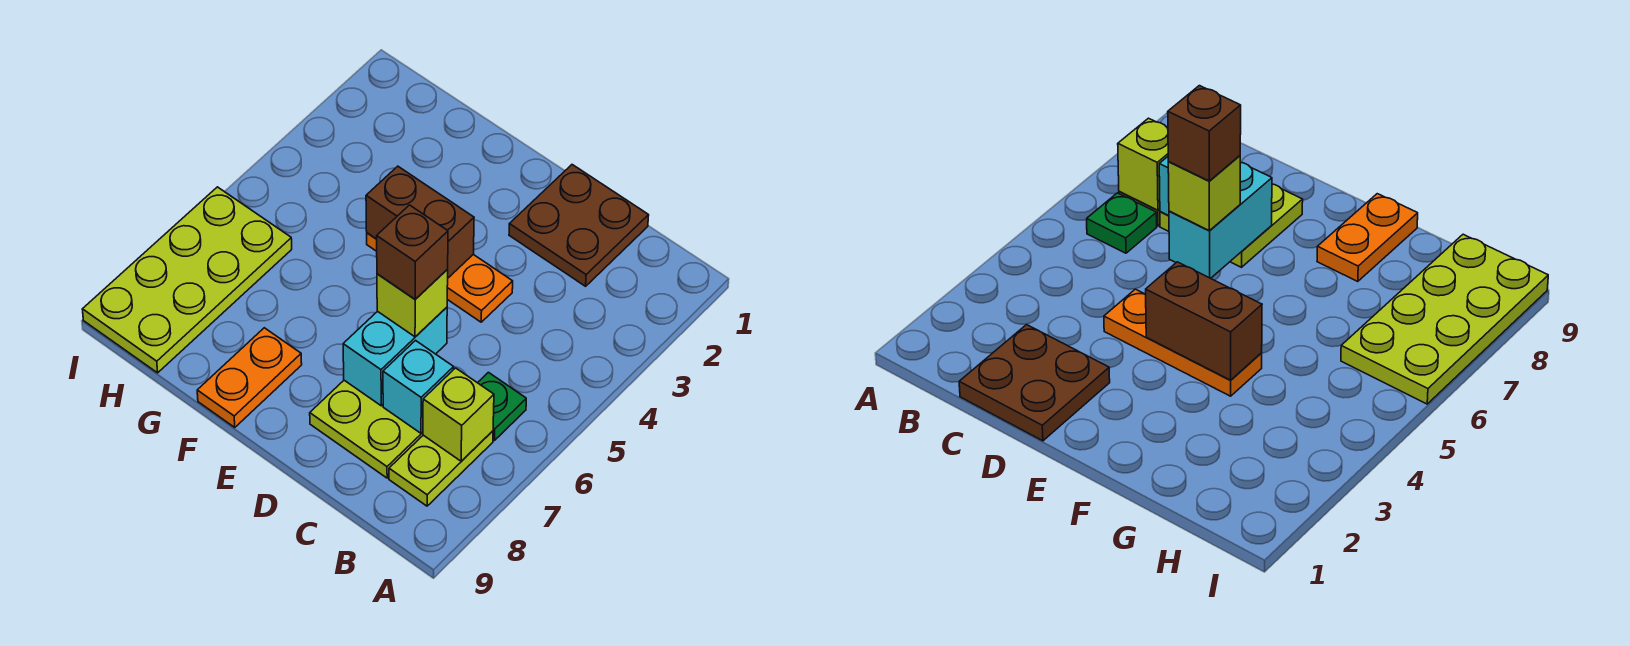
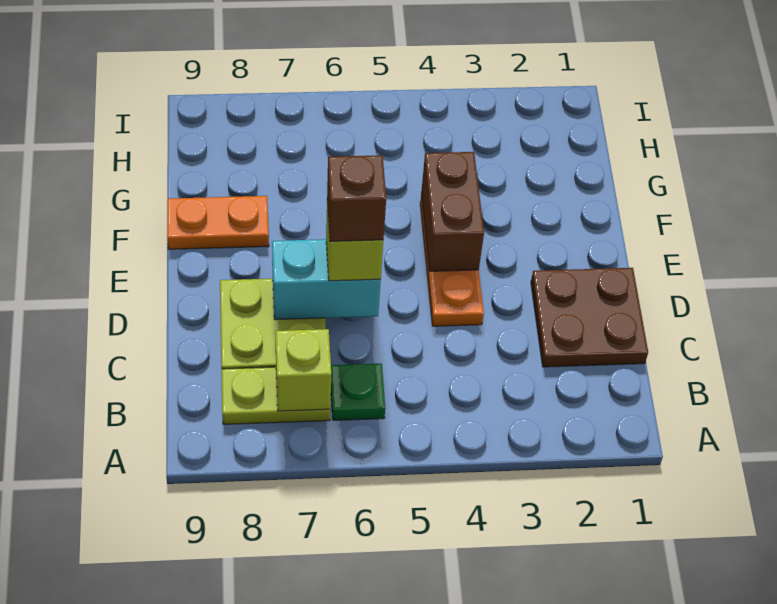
cyan 1x1 brick [383,341,454,433] -> none
lime 2x4 plate [82,187,292,373] -> none

